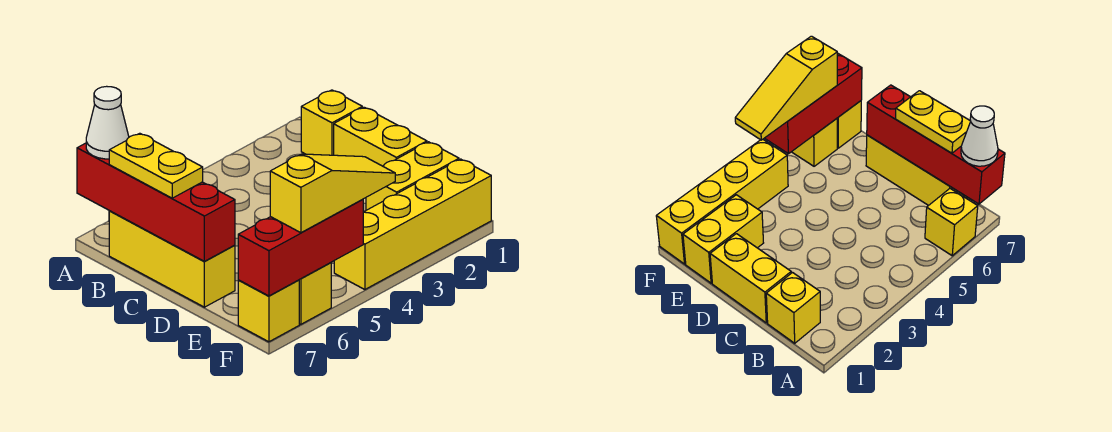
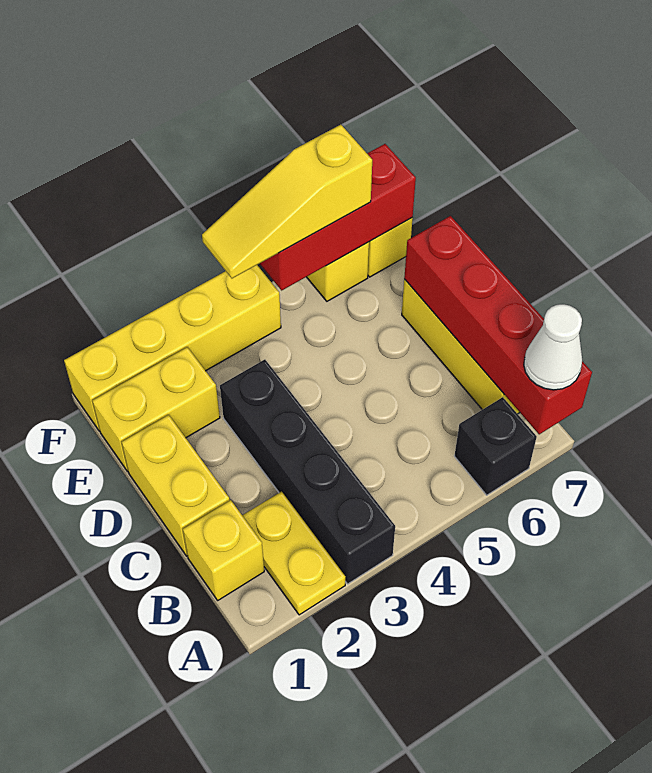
none -> black 1x4 brick [220,360,395,584]
yellow 1x1 brick [925,189,978,256] -> black 1x1 brick [454,397,537,495]
yellow 1x2 plate [109,133,203,198] -> yellow 1x2 plate moved to [242,492,345,615]

